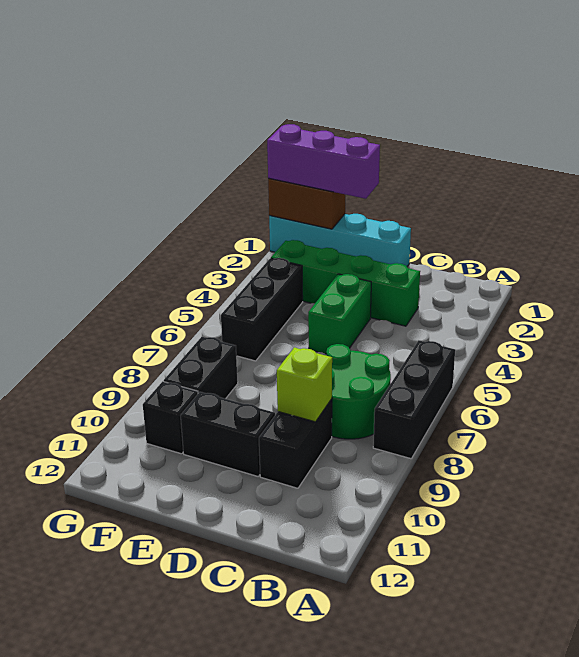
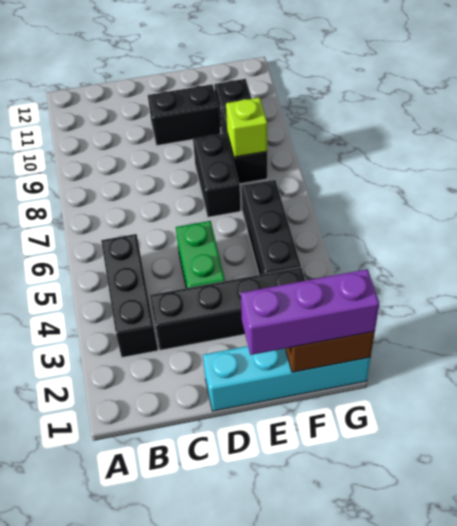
black 1x3 brick [373,341,455,459] -> black 1x3 brick moved to [101,234,158,357]
green 2x2 round brick [326,344,391,439] -> none
green 1x4 brick [271,240,420,326] -> black 1x4 brick [150,267,305,350]
black 1x2 brick [259,399,332,488] -> black 1x2 brick moved to [193,133,241,217]
lime 1x1 brick [277,347,332,422] -> lime 1x1 brick moved to [226,97,267,157]

